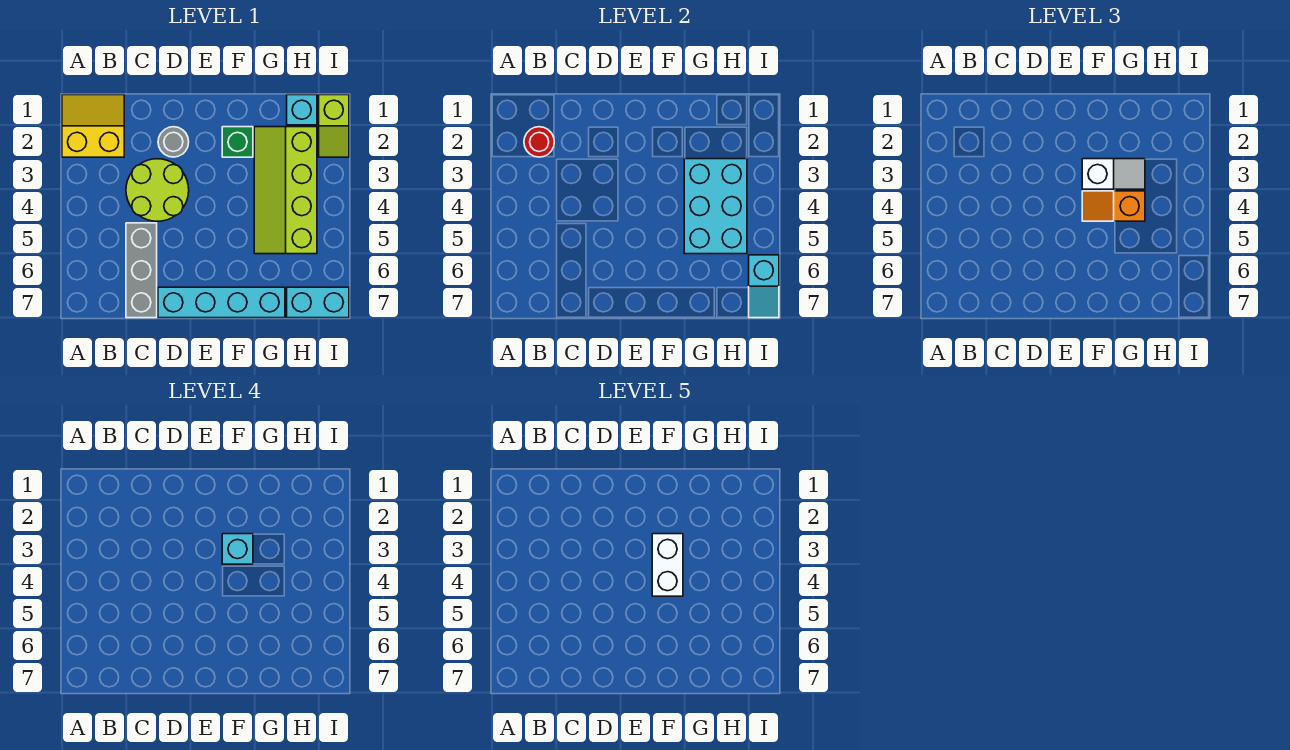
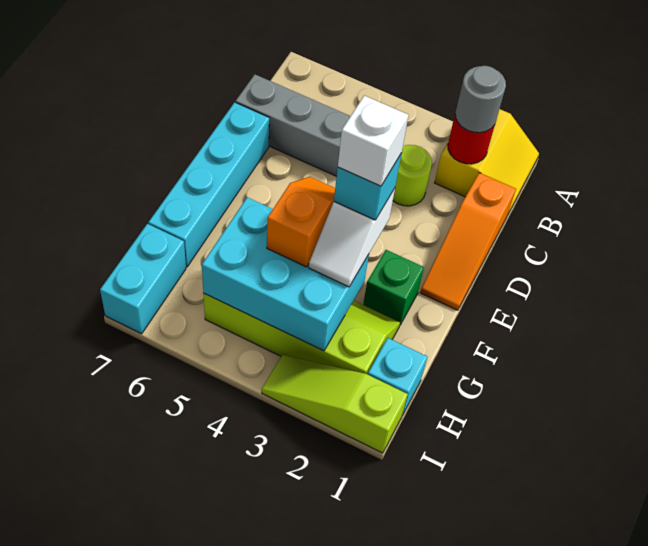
none -> orange 1x3 slope [420,173,516,310]
lime 2x2 round brick [126,159,189,221] -> lime 1x1 round brick [393,145,432,206]
grey 1x1 round brick [158,127,189,157] -> grey 1x1 round brick moved to [455,66,506,133]
white 1x2 brick [652,534,683,596] -> white 1x1 brick [338,96,409,186]
lime 1x2 slope [319,95,349,157] -> lime 1x3 slope [262,355,408,453]
cyan 1x2 slope [749,255,779,318] -> none

